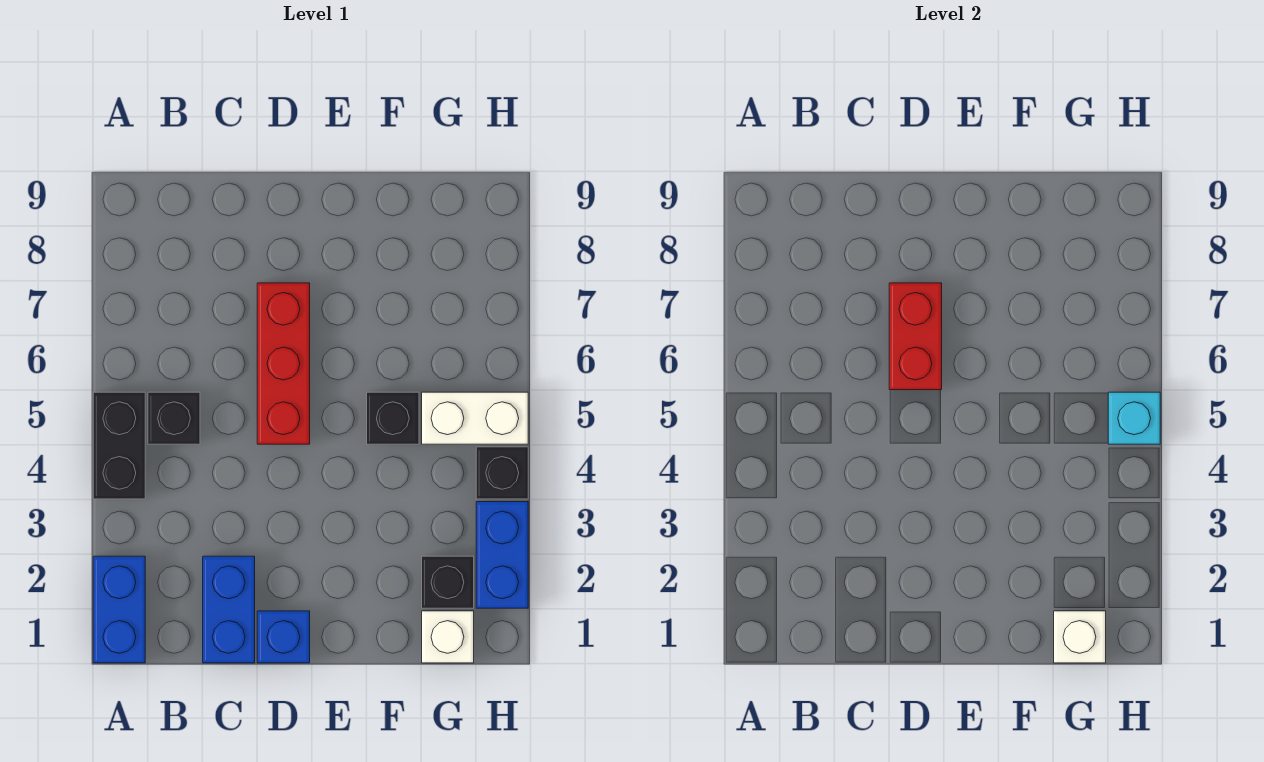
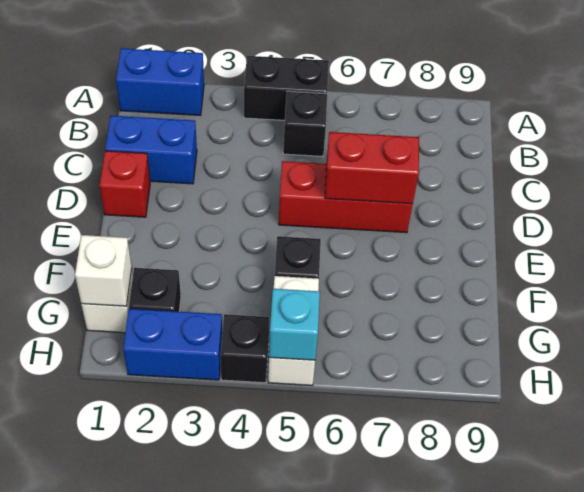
blue 1x1 brick [257,611,310,663] -> red 1x1 brick [100,151,150,217]

